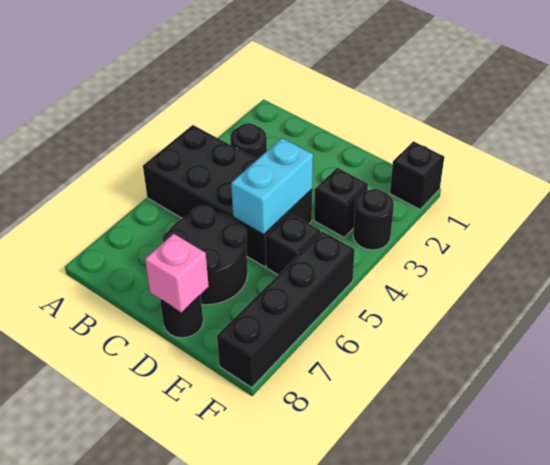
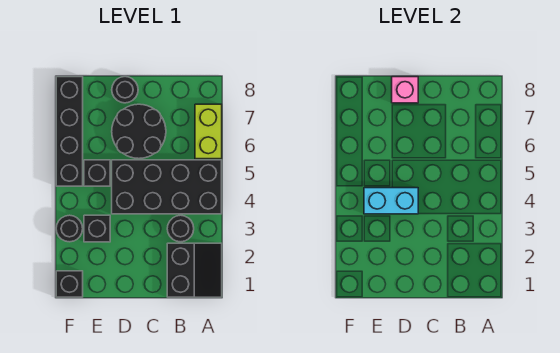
none -> black 2x2 slope [167,243,222,297]
none -> lime 1x2 brick [195,104,222,159]
cyan 1x2 brick [231,138,313,234] -> cyan 1x2 brick turned to [364,188,418,214]

